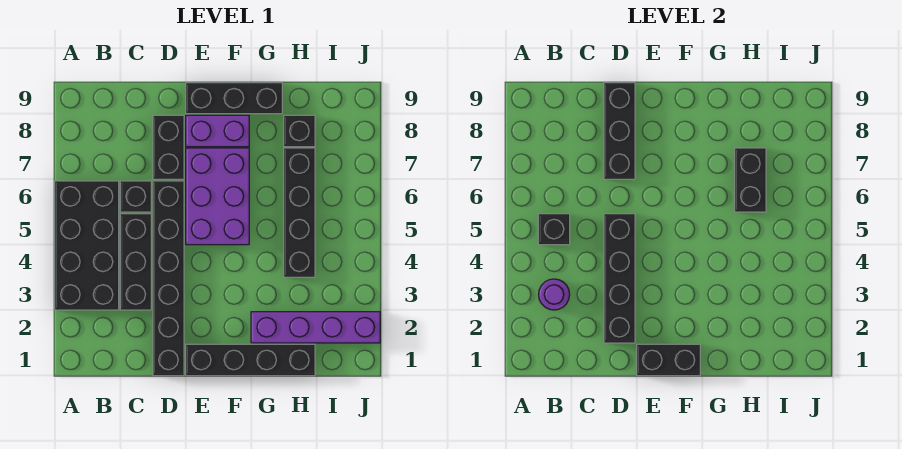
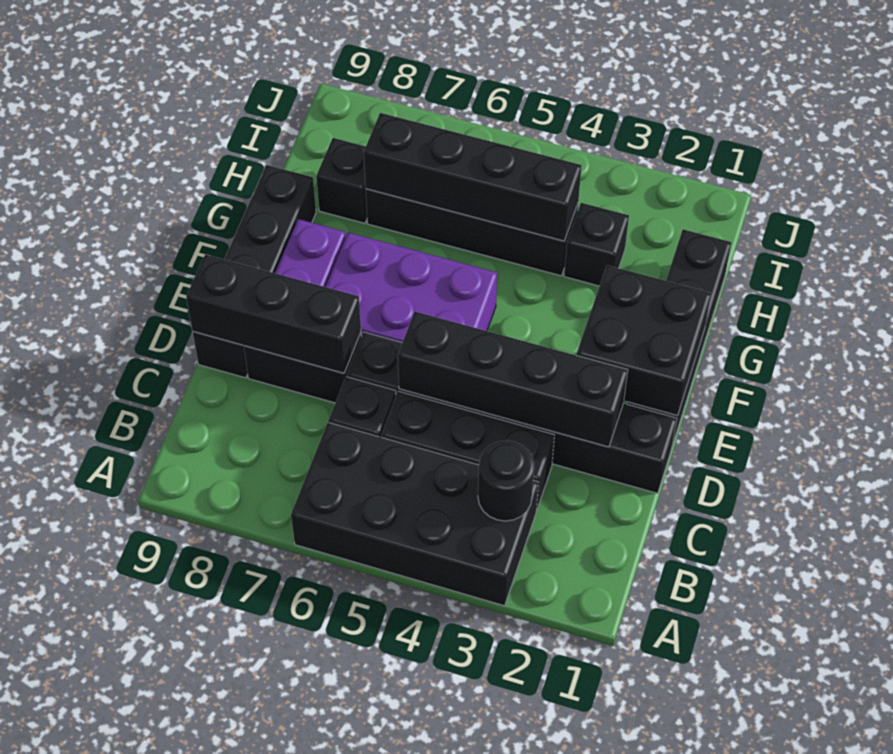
purple 1x1 round brick [539,279,570,310] -> black 1x1 round brick [478,441,534,521]
black 1x1 brick [538,214,570,245] -> black 1x1 brick moved to [564,203,629,286]
black 1x2 brick [637,344,700,376] -> black 2x2 brick [576,265,711,416]
black 1x3 brick [186,83,282,114] -> black 1x4 brick [193,165,316,378]
purple 1x4 brick [251,312,380,343] -> none
black 1x2 brick [735,148,766,212] -> black 1x4 brick [364,113,582,241]

